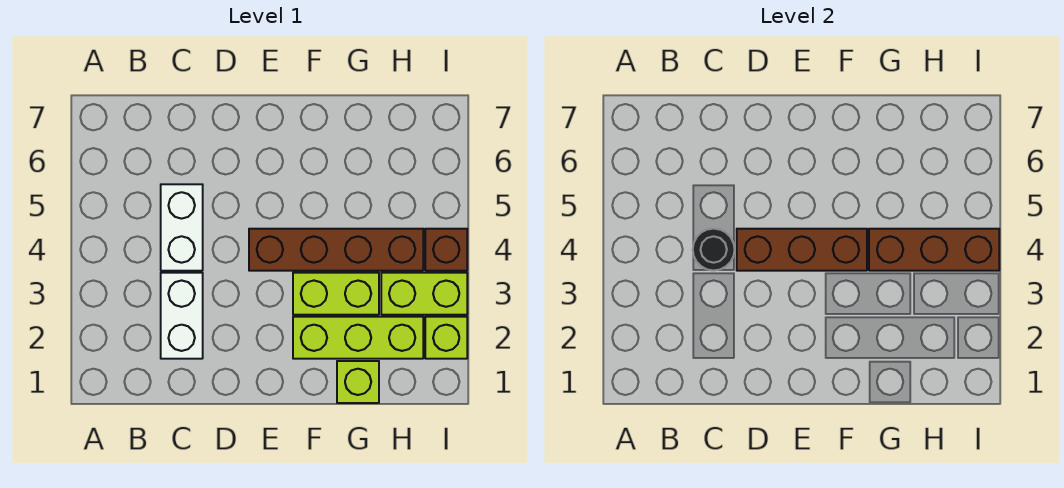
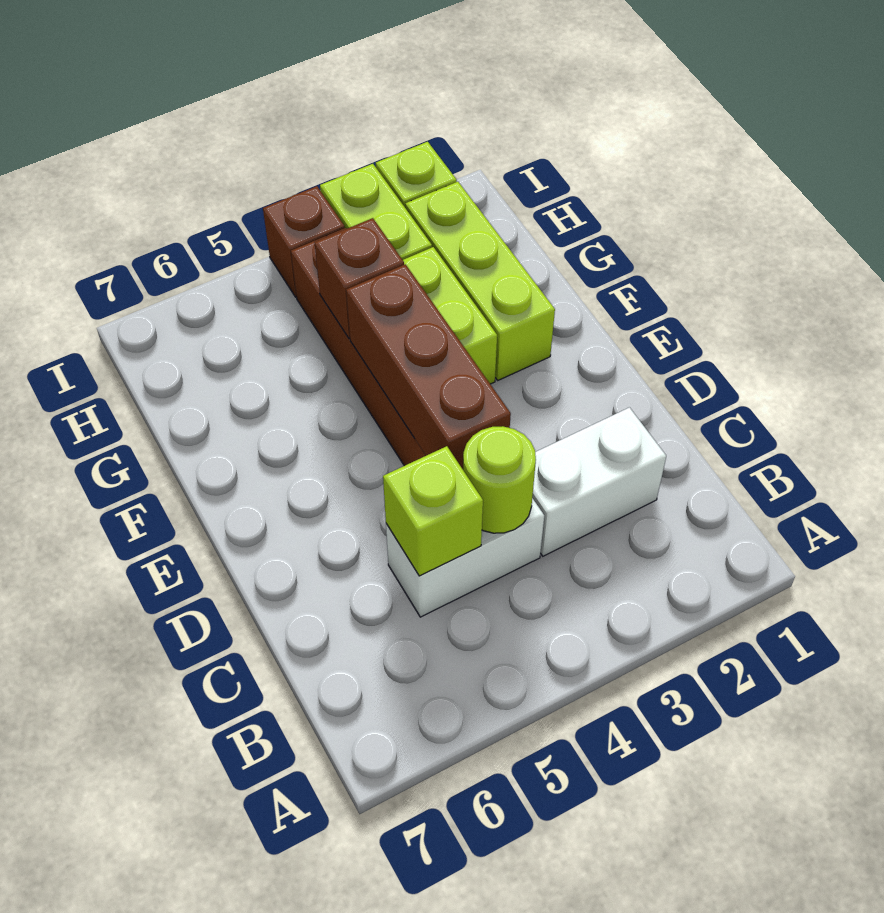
black 1x1 round brick [693,229,735,271] -> lime 1x1 round brick [463,426,536,533]
lime 1x1 brick [337,361,379,403] -> lime 1x1 brick moved to [383,446,483,576]
brown 1x3 brick [869,229,999,271] -> brown 1x1 brick [315,218,404,338]

